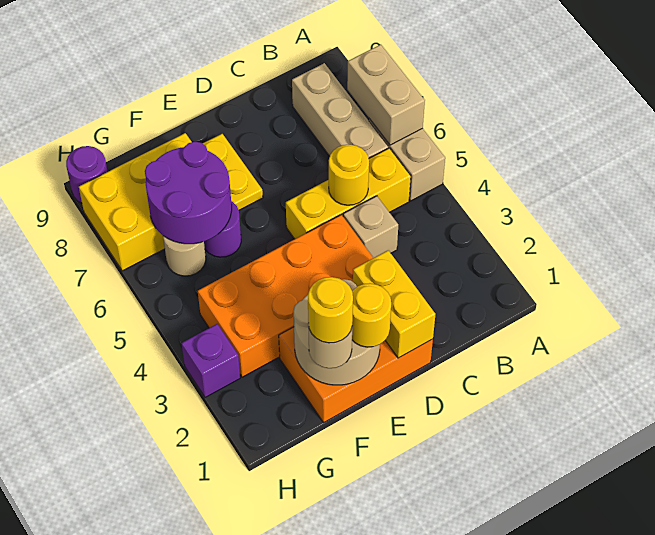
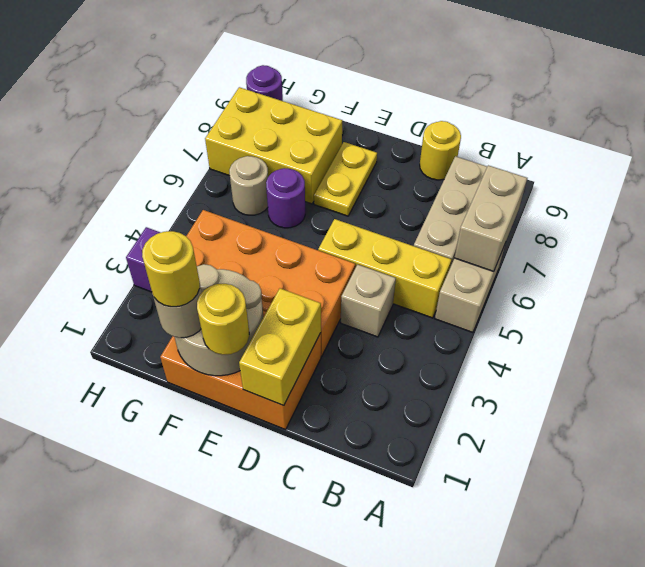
yellow 1x1 round brick [329,145,369,205] -> yellow 1x1 round brick moved to [420,121,461,180]
purple 2x2 round brick [145,142,232,244] -> none

